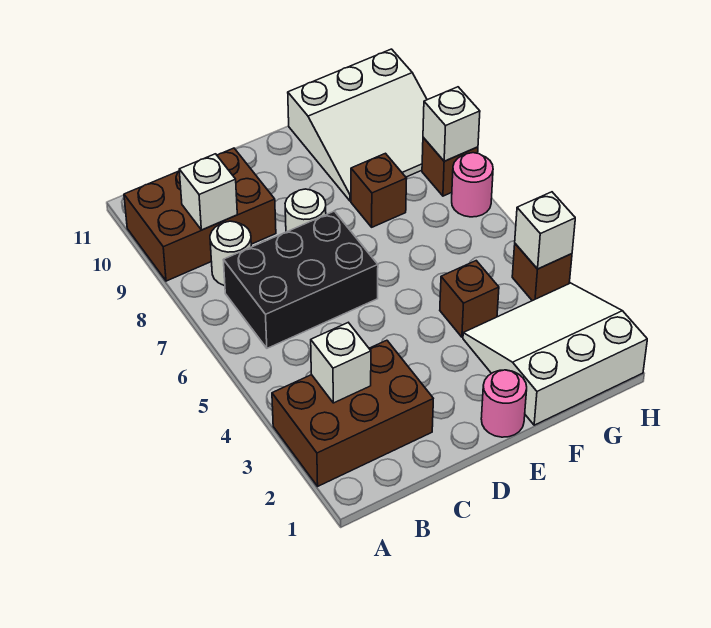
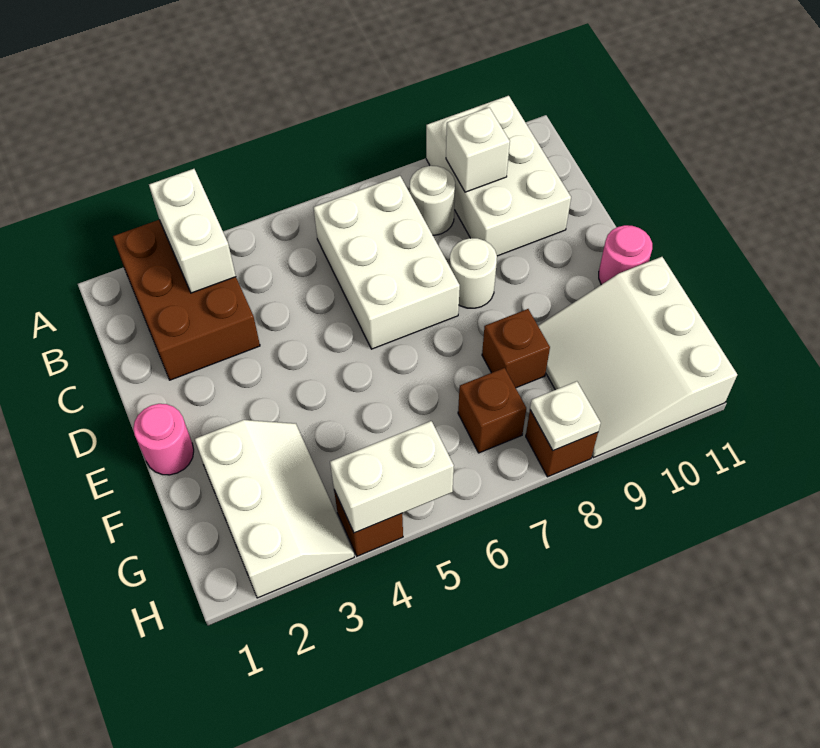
brown 2x3 brick [124,148,276,281] -> white 2x3 brick [426,96,571,256]
white 1x1 brick [311,323,371,403] -> white 1x2 brick [149,169,236,293]
black 2x3 brick [224,211,378,348] -> white 2x3 brick [313,176,460,349]
white 3x3 slope [463,283,647,425] -> white 2x3 slope [195,420,354,598]
brown 1x1 brick [440,261,499,337] -> brown 1x1 brick moved to [458,368,526,453]
white 1x1 brick [515,192,575,269] -> white 1x2 brick [330,421,454,533]
pink 1x1 round brick [452,153,493,217] -> pink 1x1 round brick moved to [599,225,652,285]
white 1x1 brick [423,87,480,161] -> white 1x1 plate [530,381,601,451]

